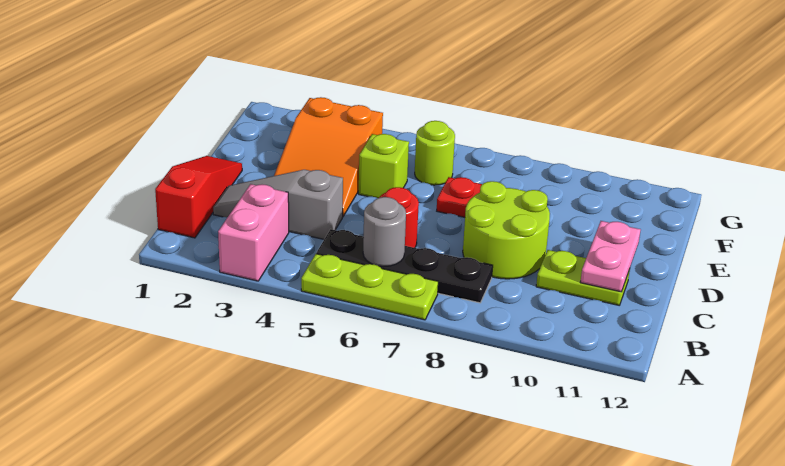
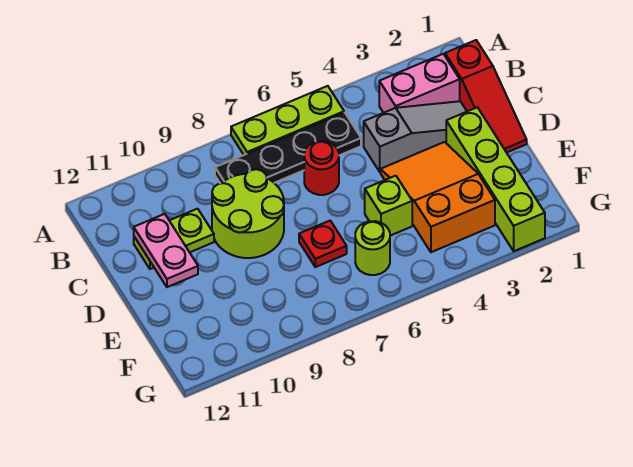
pink 1x2 brick [218,184,289,281] -> pink 1x2 brick turned to [379,54,460,113]
grey 1x1 round brick [363,197,406,267] -> none
none -> lime 1x4 brick [446,107,545,251]

